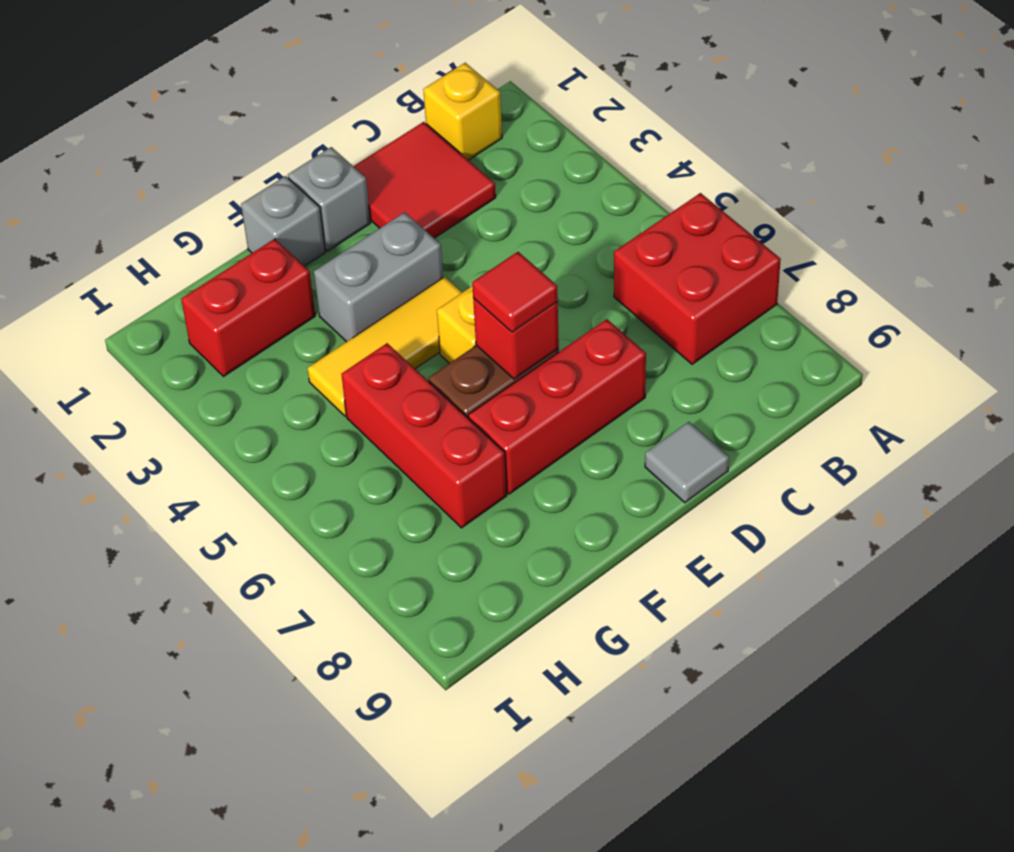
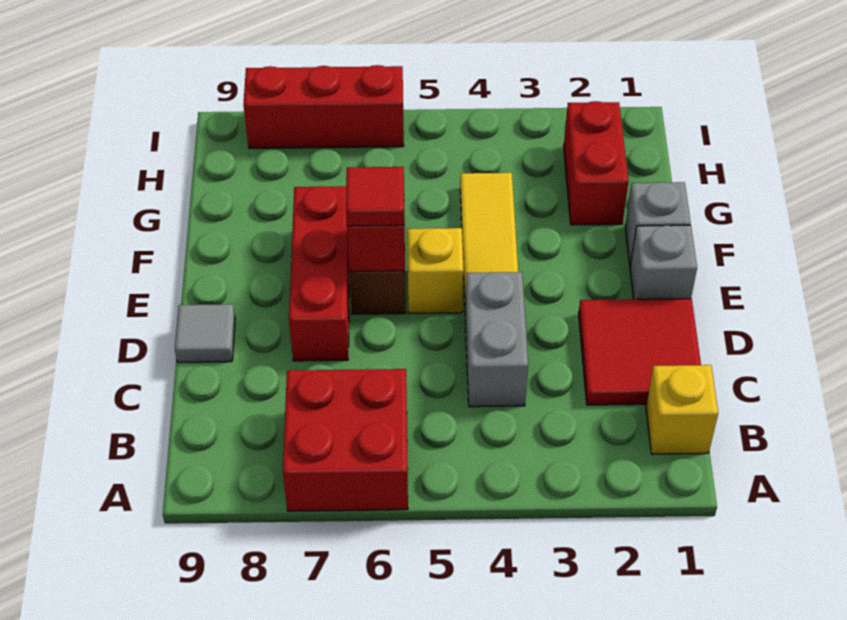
grey 1x2 brick [314,212,443,342] -> grey 1x2 brick moved to [465,272,528,407]
red 1x3 brick [341,343,507,528] -> red 1x3 brick moved to [243,65,404,148]

